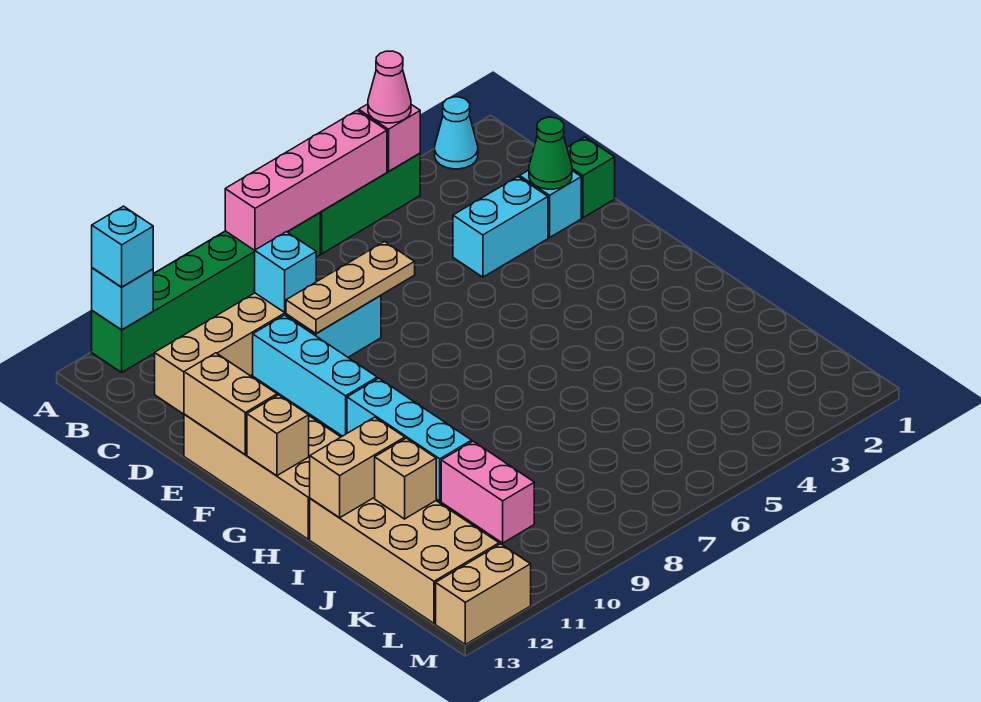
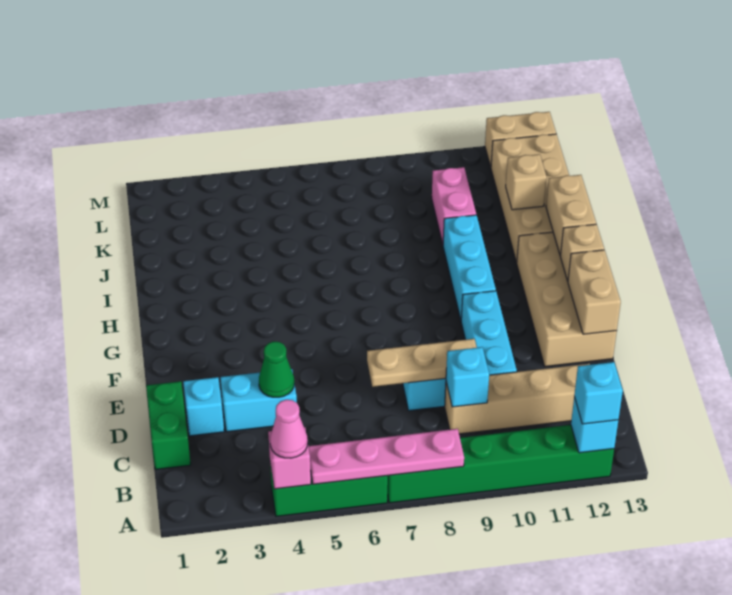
cyan 1x1 cone [435,97,478,169] -> none
pink 1x4 brick [225,111,387,250] -> pink 1x4 plate [308,429,464,484]
green 1x1 brick [567,137,615,218] -> green 1x2 brick [146,381,191,470]
green 1x1 cone [529,117,572,189] -> green 1x1 cone moved to [259,341,294,397]
tan 1x2 brick [310,417,405,518] -> tan 1x2 brick turned to [546,175,596,256]

